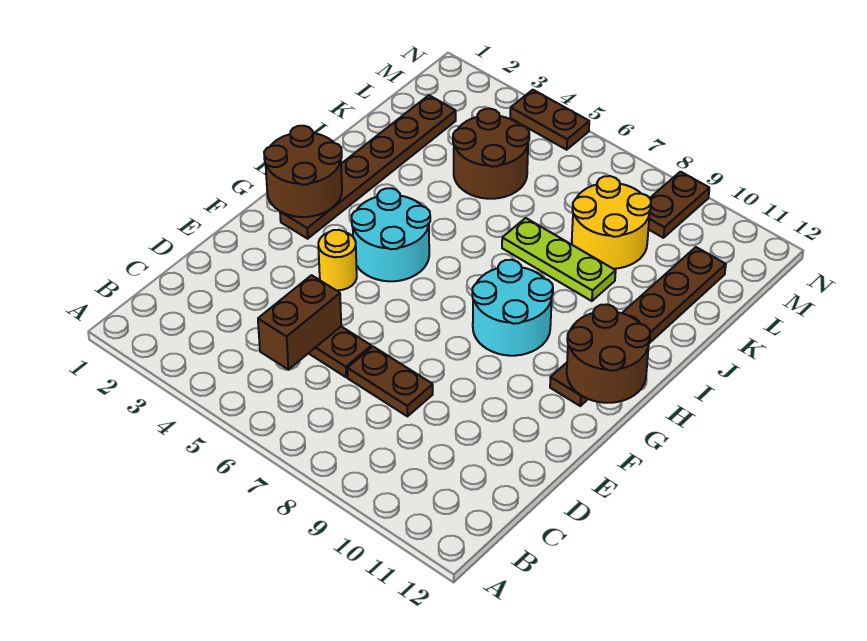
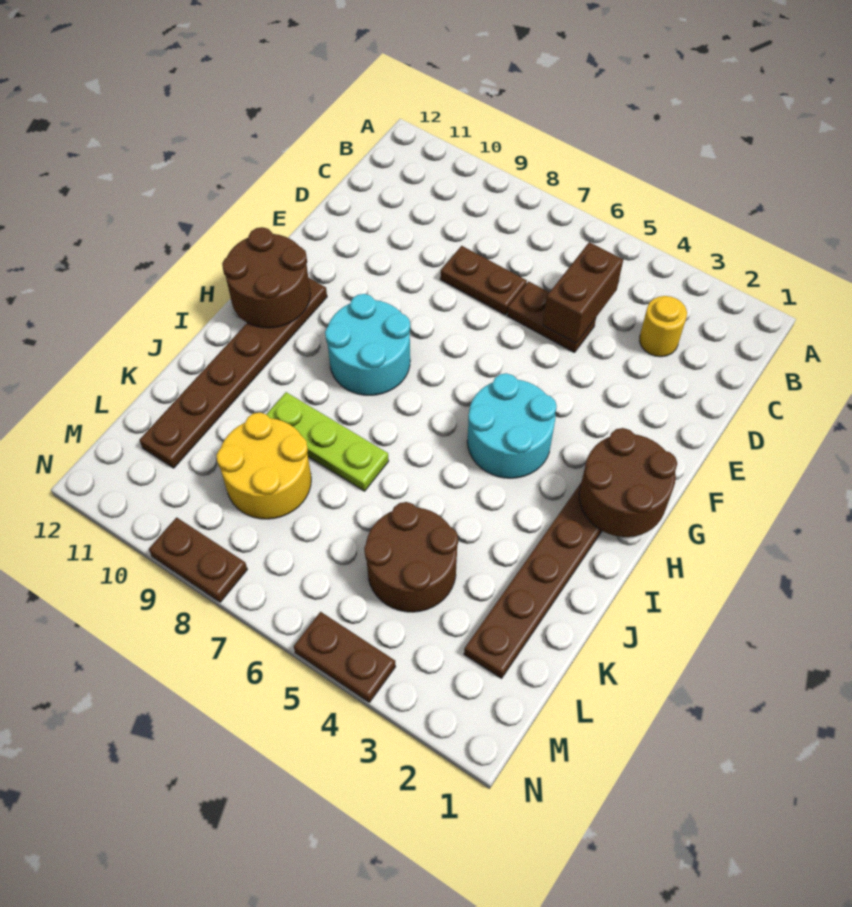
yellow 1x1 round brick [318,230,357,290] -> yellow 1x1 round brick moved to [640,296,687,357]
brown 1x2 plate [648,172,709,238] -> brown 1x2 plate turned to [149,517,247,602]

